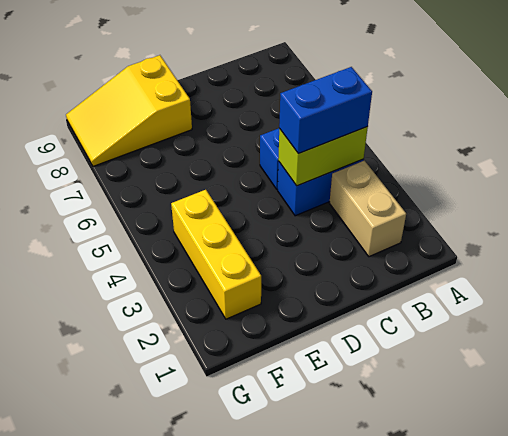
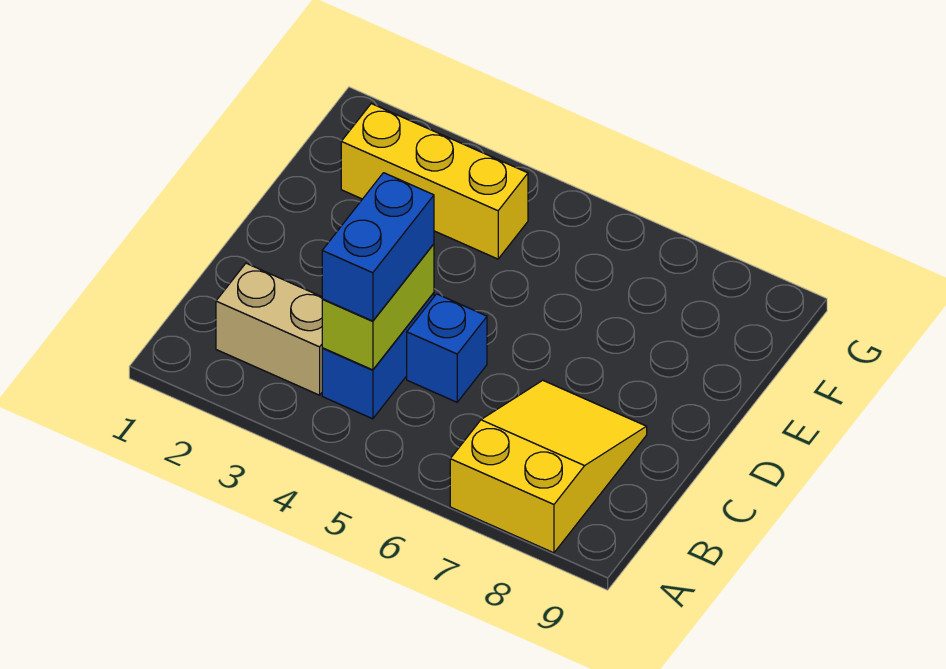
yellow 2x3 slope [66,55,192,166] -> yellow 2x3 slope moved to [450,380,647,553]

